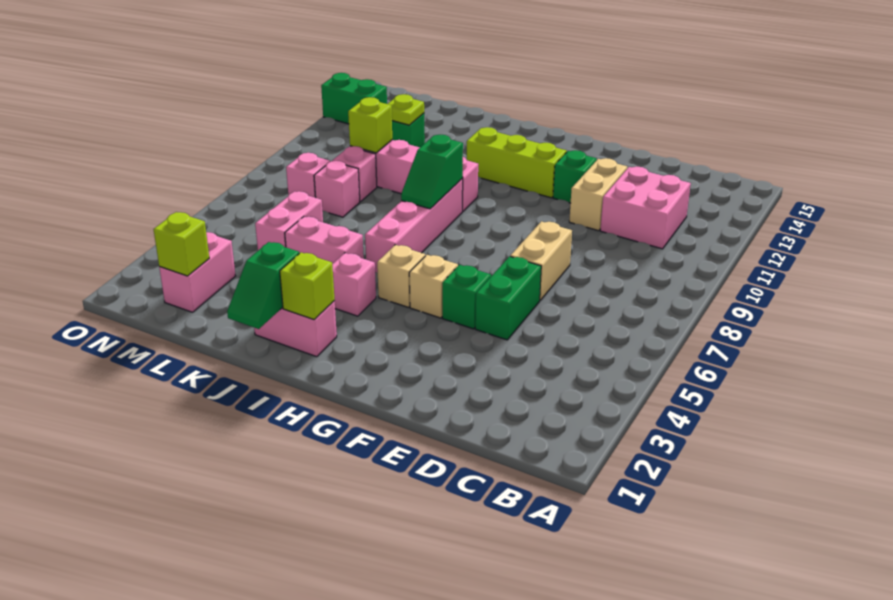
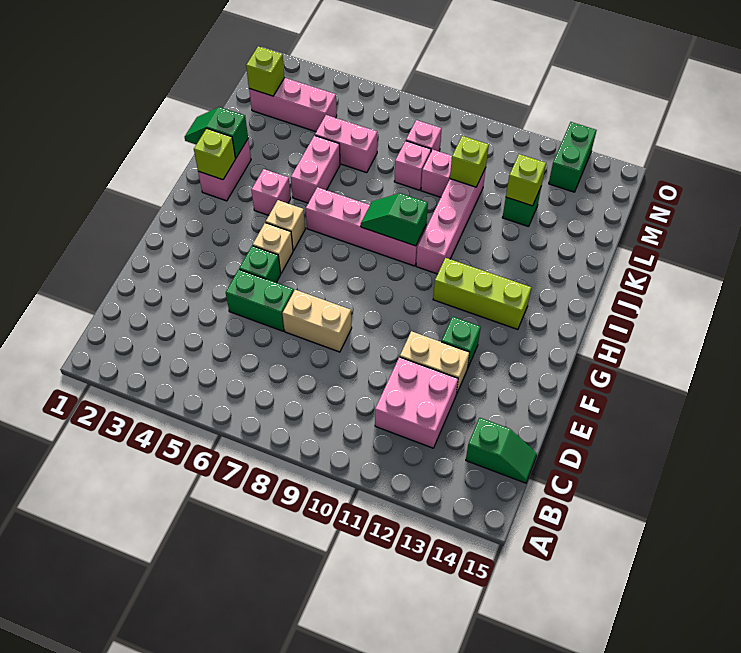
none -> green 1x2 slope [466,418,537,483]
lime 1x3 brick [467,127,567,198] -> lime 1x3 brick turned to [433,258,531,330]
lime 1x1 plate [388,94,424,125] -> lime 1x1 brick [506,154,546,206]
pink 1x2 brick [159,232,235,312] -> pink 1x3 brick [249,78,337,132]

